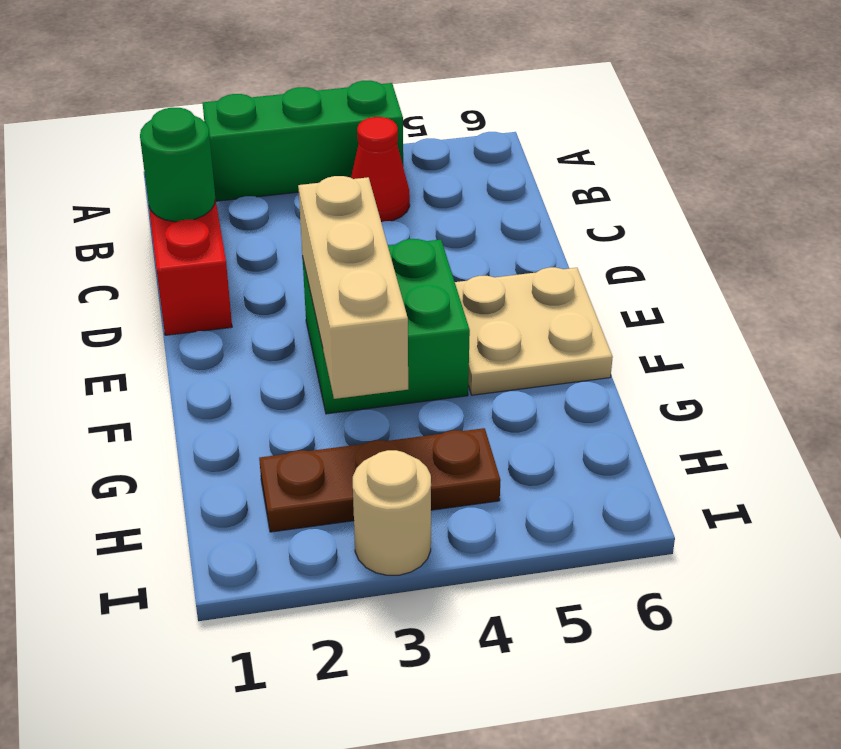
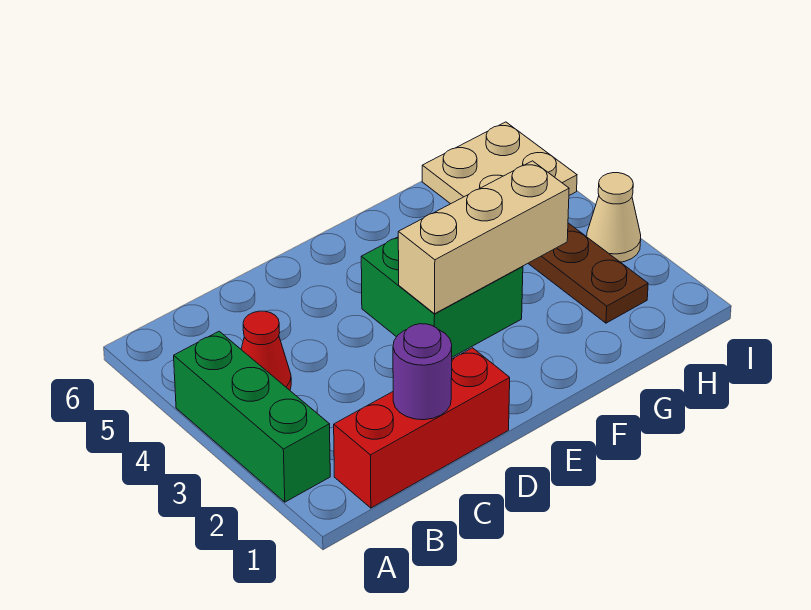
green 1x1 round brick [140,108,215,222] -> purple 1x1 round brick [393,324,452,420]
tan 2x2 plate [455,267,613,395] -> tan 2x2 plate moved to [422,122,577,204]
tan 1x1 round brick [353,450,431,575] -> tan 1x1 cone [587,173,641,262]

